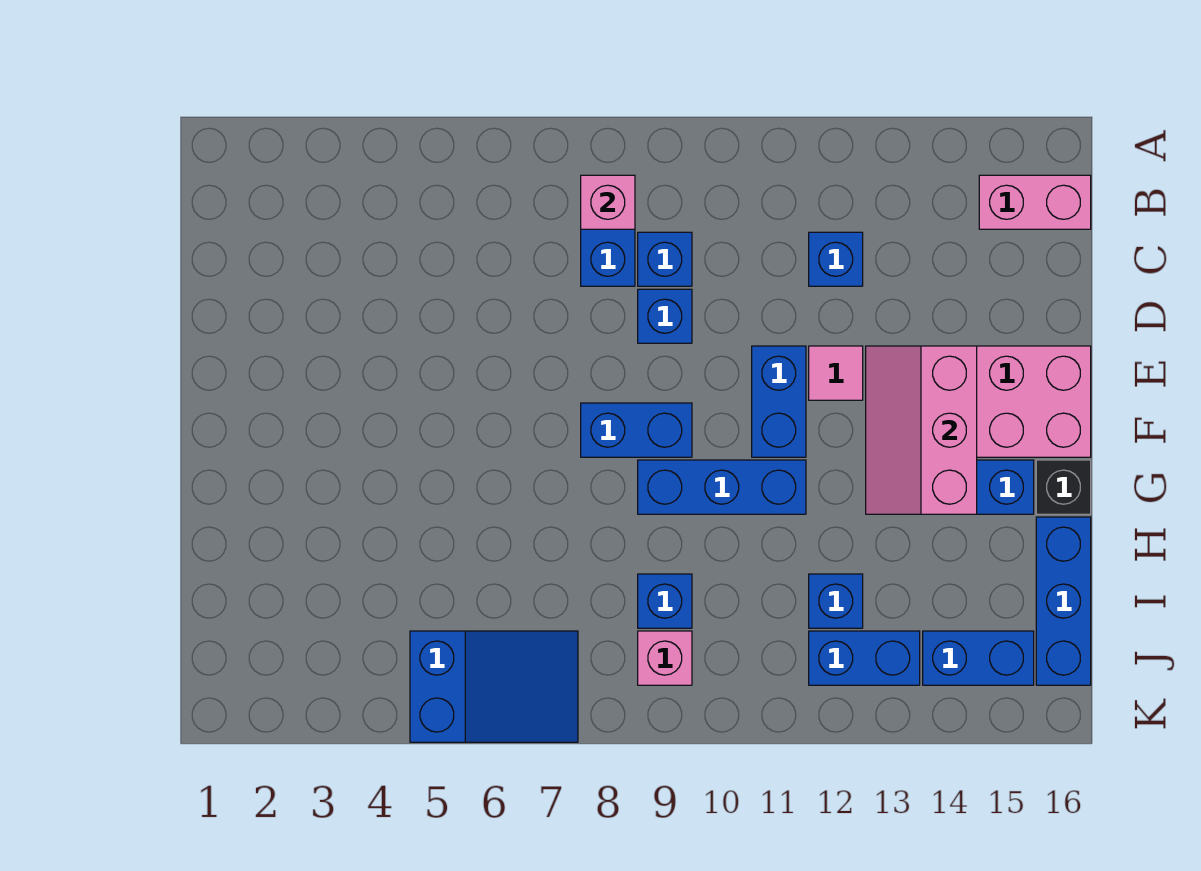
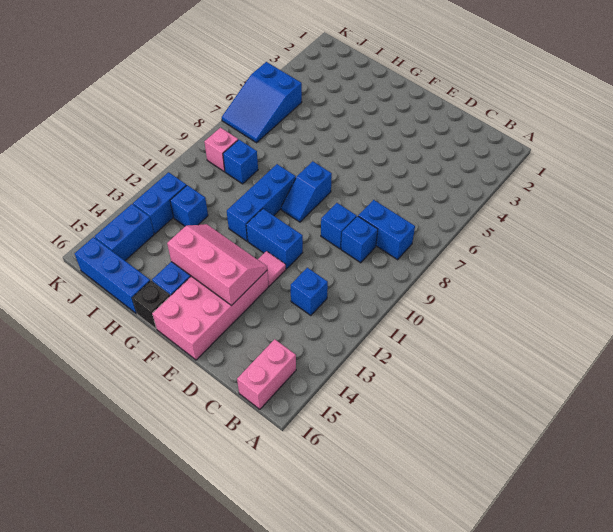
pink 1x1 brick [581,175,635,229] -> none
blue 1x2 brick [581,403,692,457] -> blue 1x2 slope [281,161,332,222]

